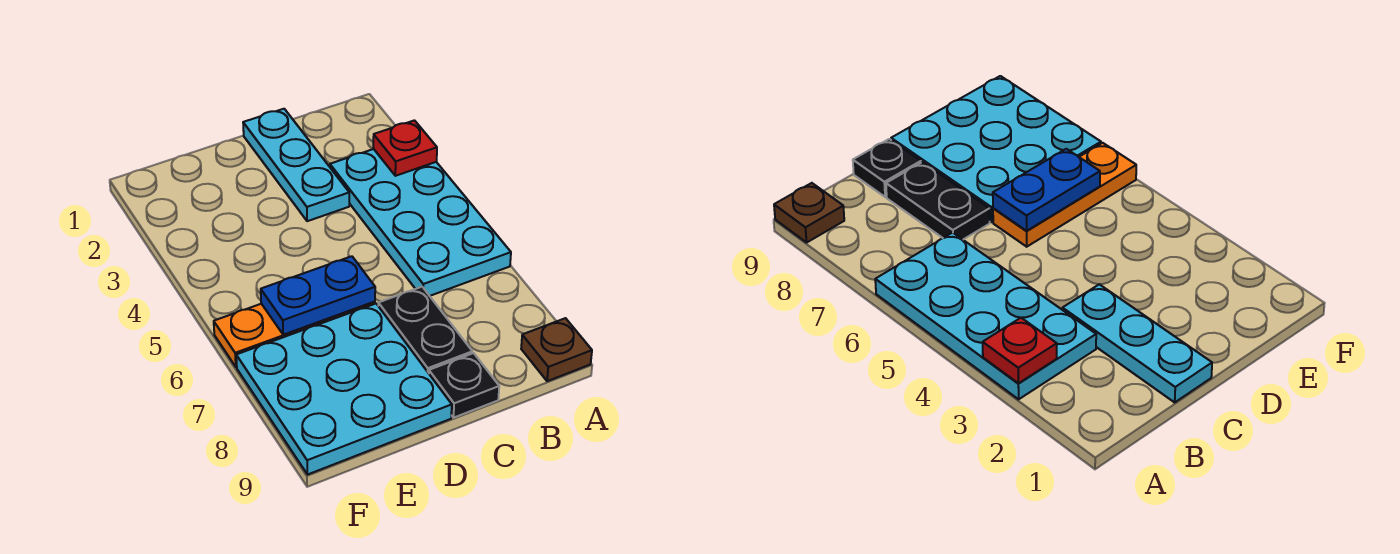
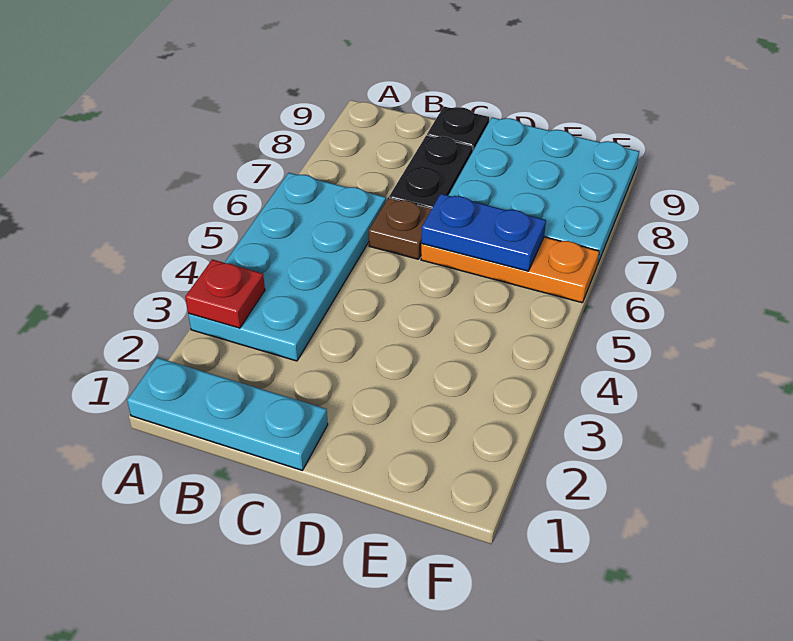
brown 1x1 plate [521,318,592,381] -> brown 1x1 plate moved to [369,198,432,259]
cyan 1x3 plate [243,109,349,221] -> cyan 1x3 plate turned to [127,358,328,470]

